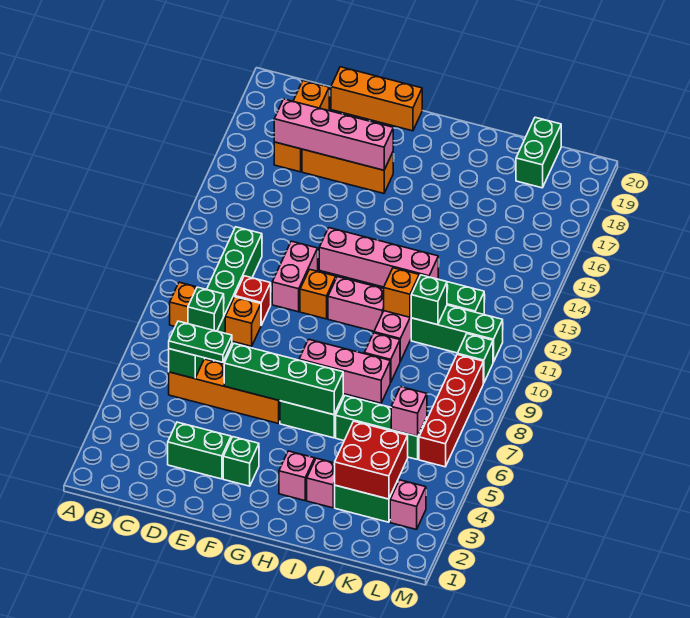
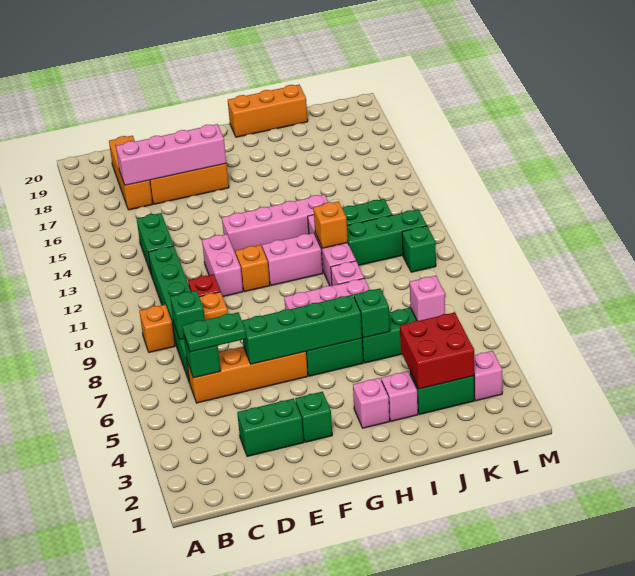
orange 1x3 brick [331,67,422,131] -> orange 1x3 brick moved to [228,85,308,137]
green 1x1 brick [411,275,447,325] -> green 1x1 brick moved to [354,288,390,338]
green 1x2 brick [516,117,561,188] -> green 1x2 brick moved to [137,213,174,273]
red 1x4 brick [419,355,483,467] -> none

